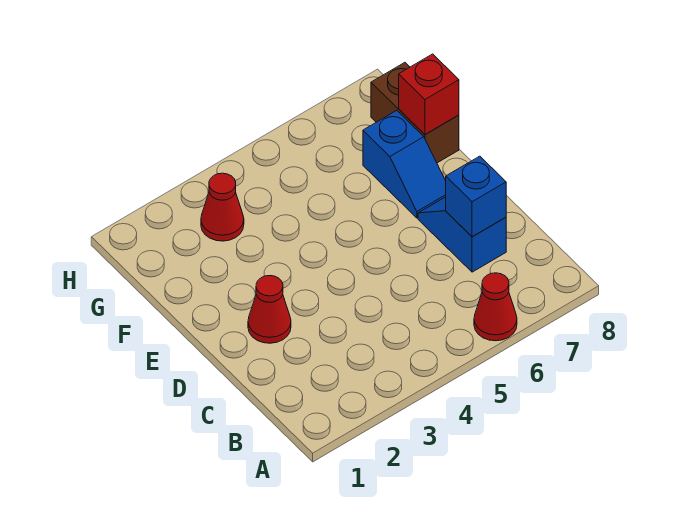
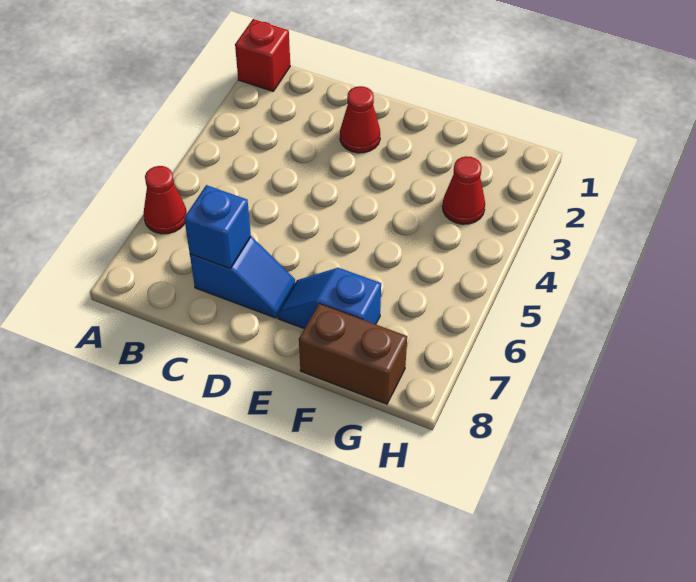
red 1x1 brick [399,54,459,135] -> red 1x1 brick moved to [235,19,290,91]

